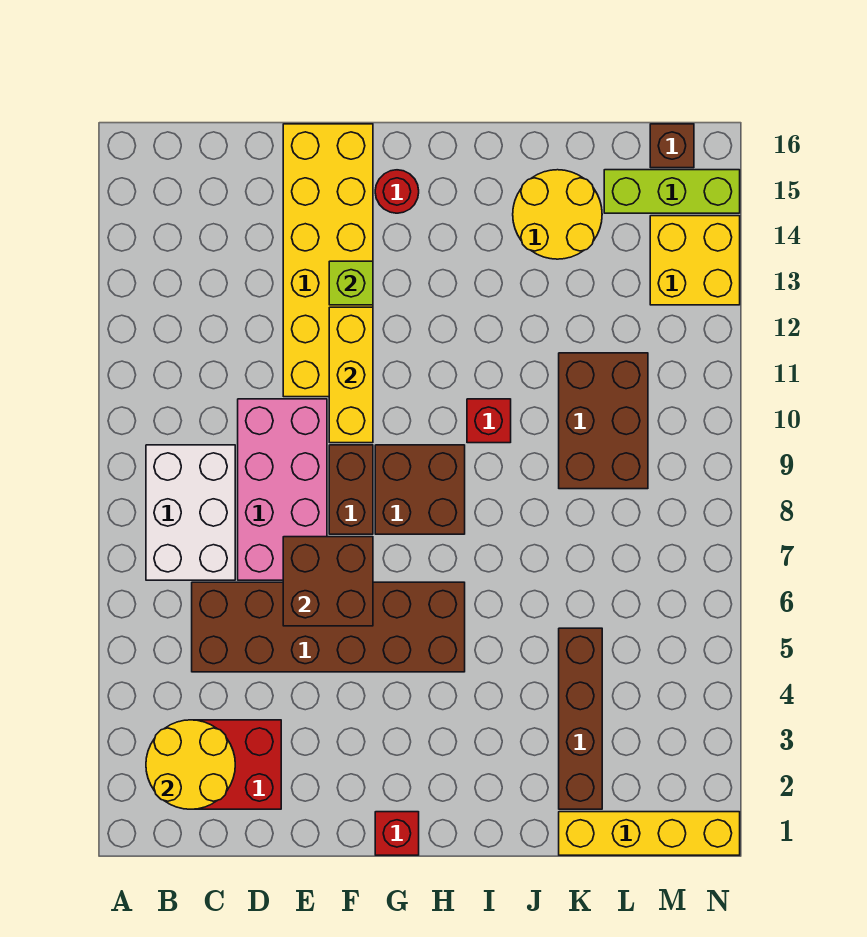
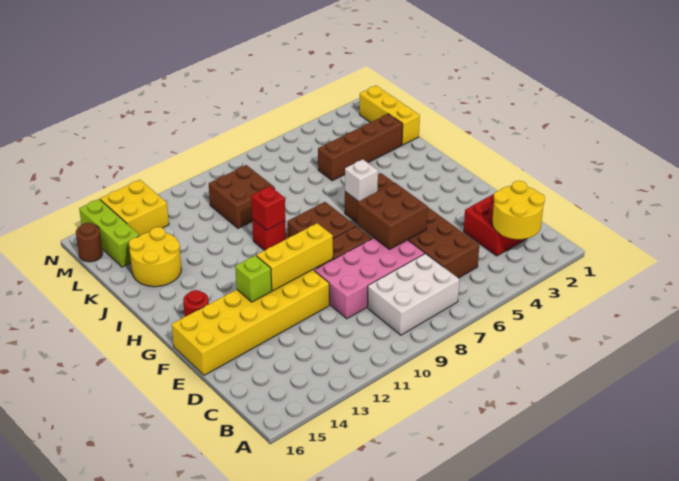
red 1x1 brick [375,812,419,855] -> red 1x1 brick moved to [251,186,285,230]
none -> white 1x1 brick [345,159,378,201]
yellow 1x4 brick [559,812,740,855] -> yellow 1x3 brick [360,86,420,145]
brown 2x3 brick [559,353,648,489] -> brown 2x2 brick [209,165,275,228]
brown 1x1 brick [650,124,694,168] -> brown 1x1 round brick [76,223,103,262]

